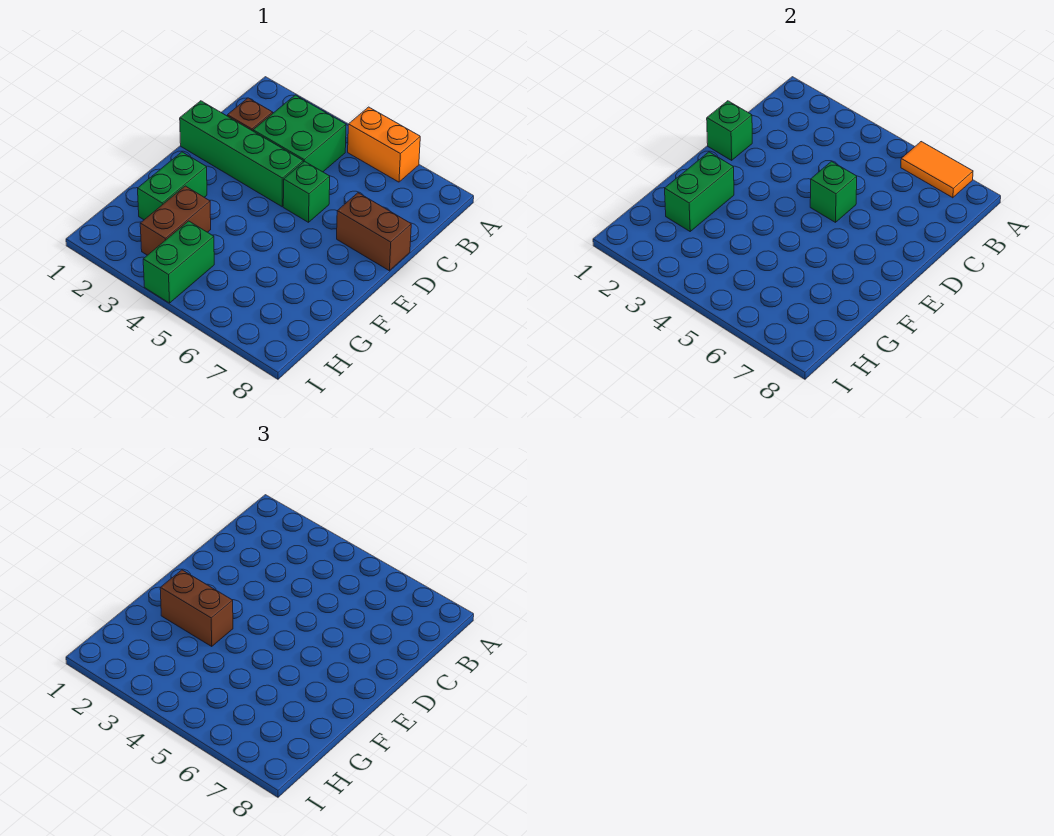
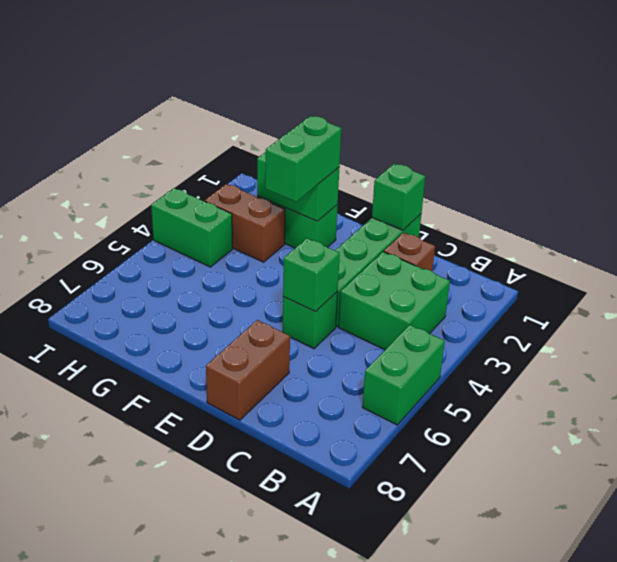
orange 1x2 brick [348,107,420,182] -> green 1x2 brick [362,325,445,425]
orange 1x2 tile [901,142,973,198] -> none
brown 1x2 brick [160,570,233,646] -> green 1x2 brick [265,116,341,202]

